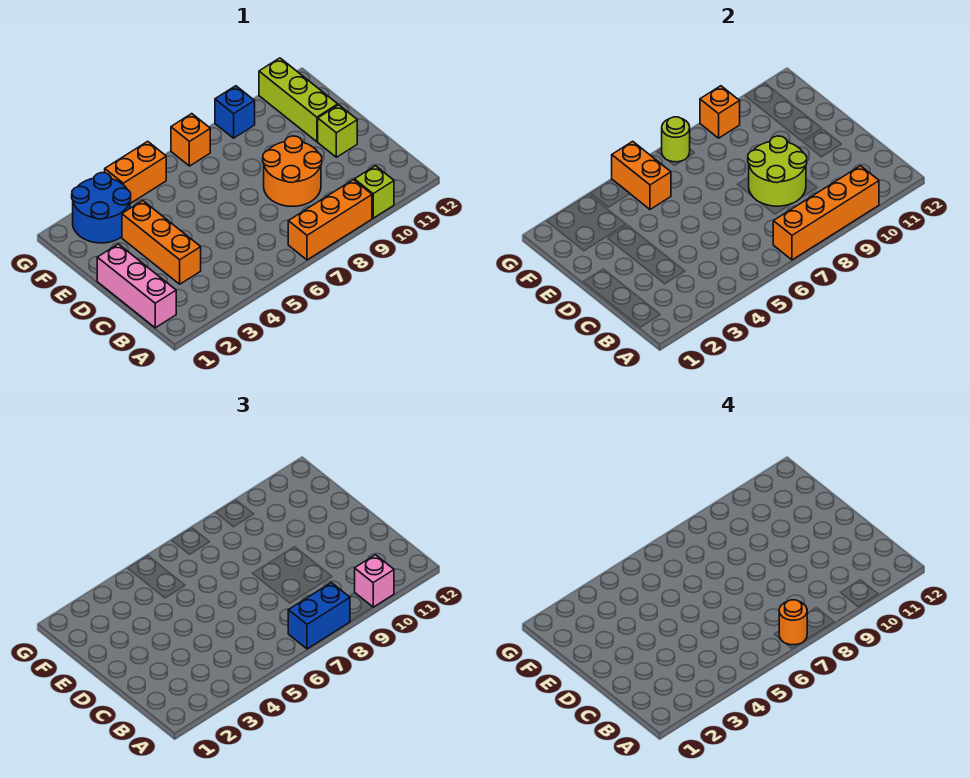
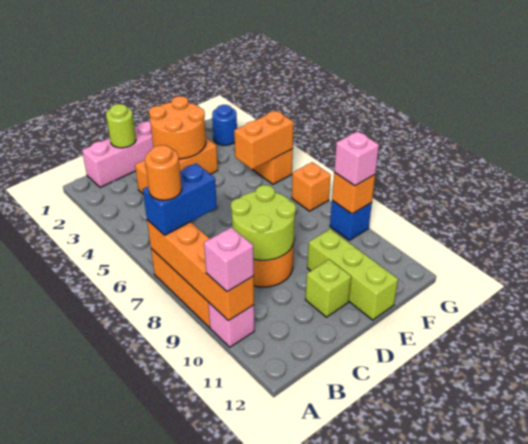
blue 1x2 brick [288,583,350,649] -> blue 1x2 brick turned to [143,163,217,235]
lime 1x1 brick [355,166,394,218] -> pink 1x1 brick [208,302,254,347]
none -> orange 2x2 round brick [149,96,206,159]
lime 1x3 brick [259,58,338,142] -> lime 1x3 brick turned to [307,229,398,320]
blue 2x2 round brick [72,173,131,243] -> blue 1x1 round brick [212,105,237,145]
lime 1x1 round brick [662,117,690,162] -> lime 1x1 round brick moved to [106,104,136,148]
none -> pink 1x1 brick [334,131,379,186]

